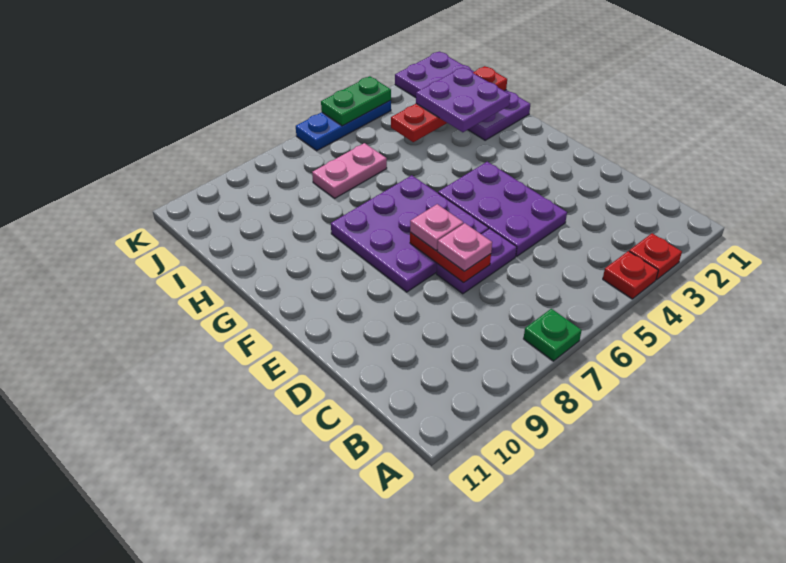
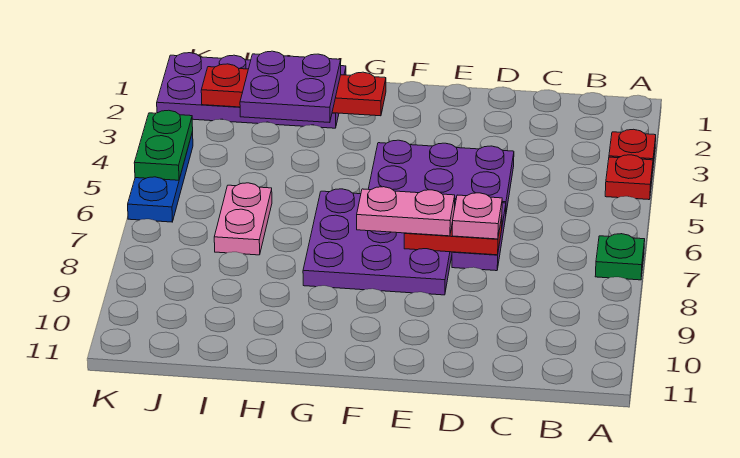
pink 1x1 plate [410,204,463,250] -> pink 1x2 plate [357,187,455,236]
red 1x4 plate [391,66,507,142] -> red 1x4 plate turned to [201,64,386,116]

